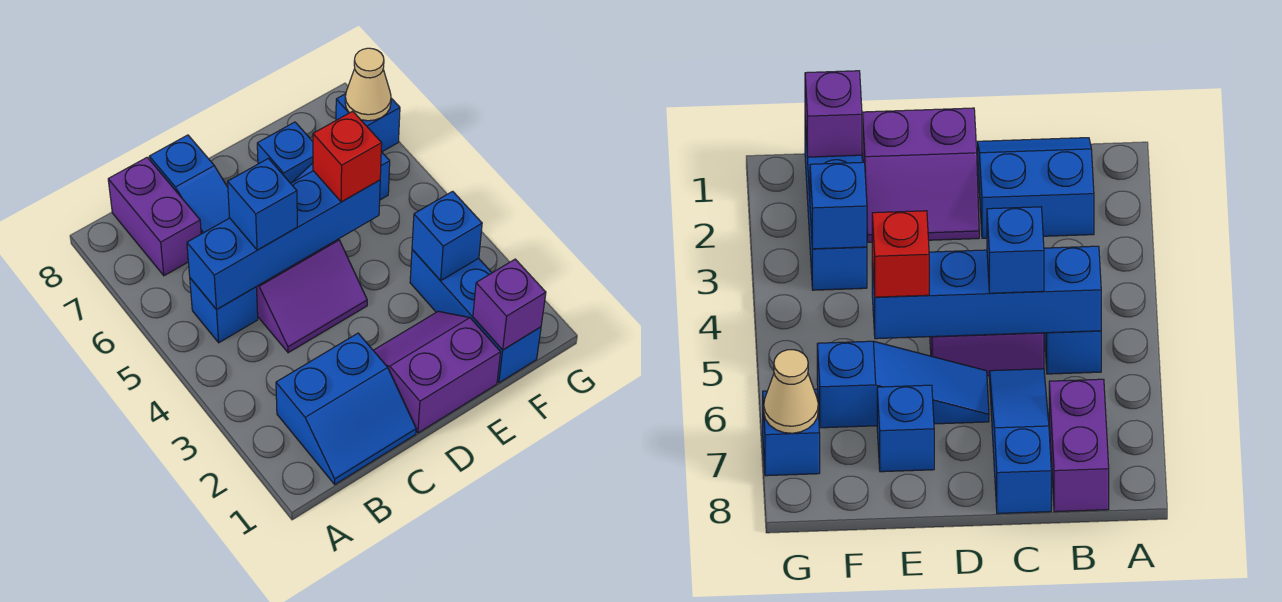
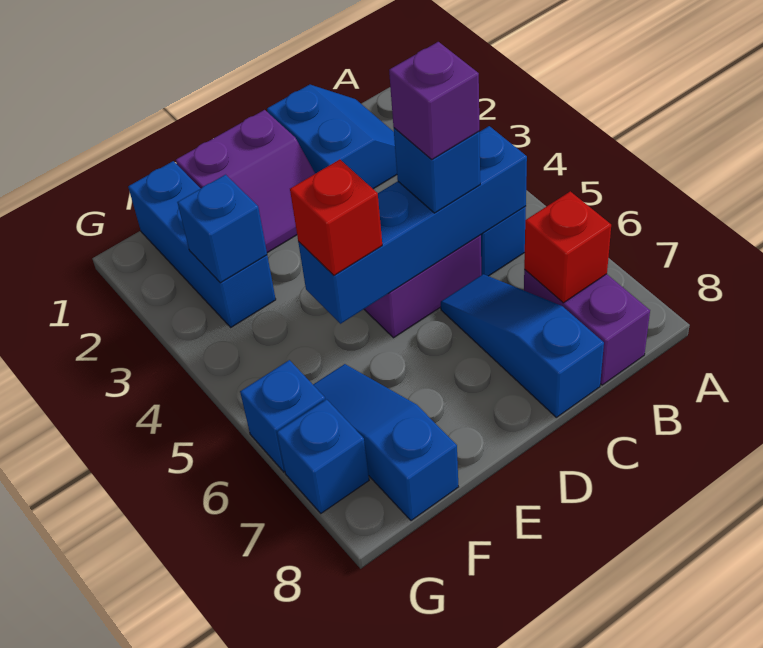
blue 2x2 slope [276,333,416,484] -> blue 2x2 slope turned to [267,84,397,189]
none -> red 1x1 brick [524,191,611,303]
blue 1x3 slope [817,341,989,428] -> blue 1x3 slope turned to [313,364,458,521]
blue 1x1 brick [257,122,313,183] -> blue 1x1 brick moved to [240,360,325,472]
purple 1x1 brick [473,259,546,350] -> purple 1x1 brick moved to [389,42,479,159]
tan 1x1 cone [345,48,391,121] -> none

